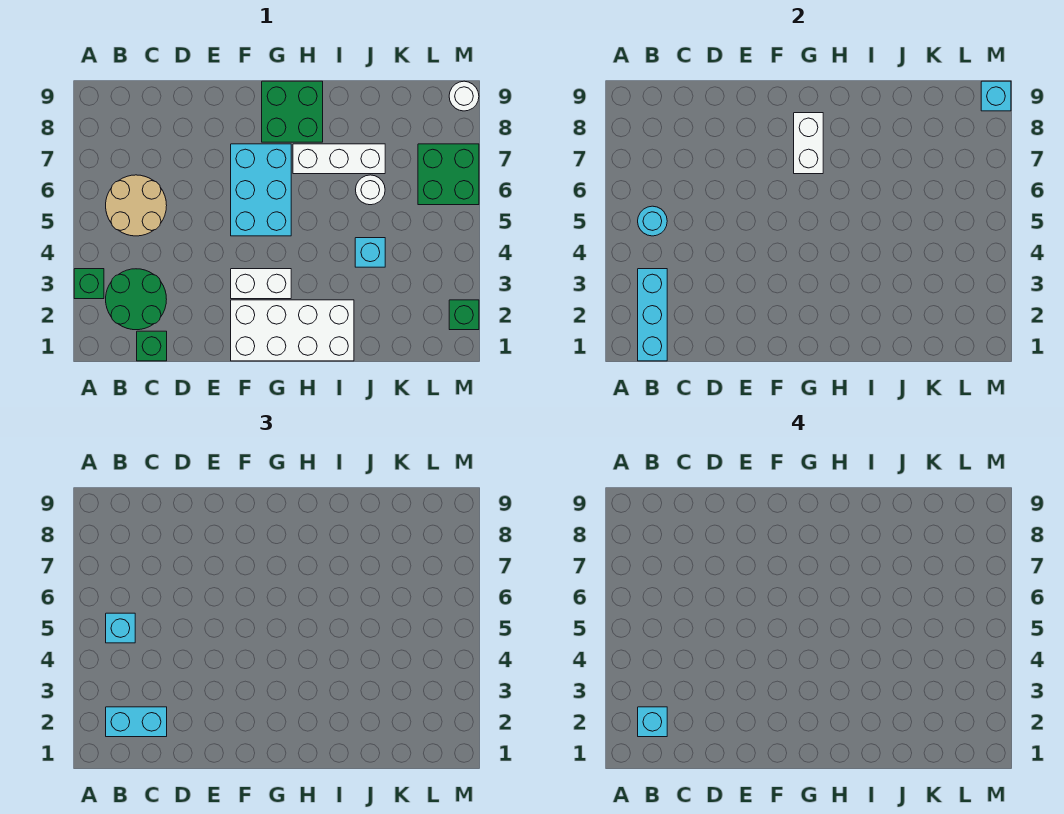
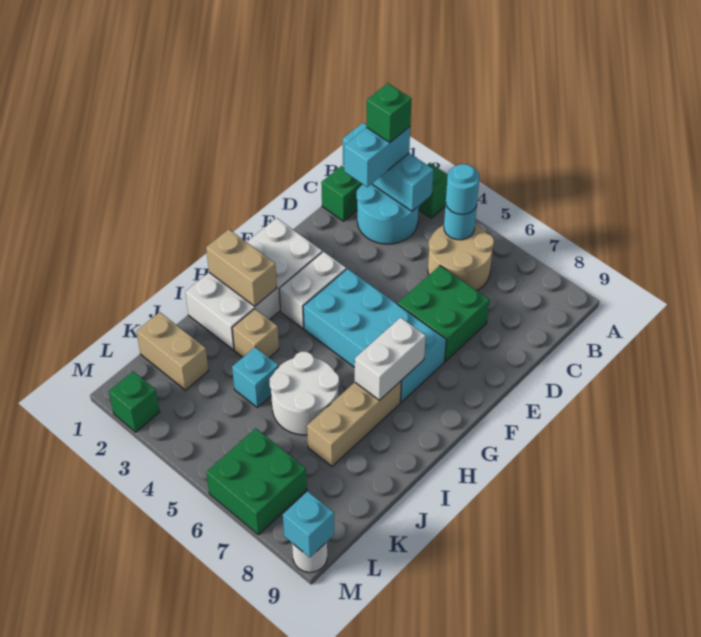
green 2x2 round brick [106,269,167,330] -> cyan 2x2 round brick [357,184,419,244]
cyan 1x1 brick [638,707,667,737] -> green 1x1 brick [366,83,412,142]
cyan 1x1 brick [106,613,135,643] -> cyan 1x1 round brick [446,164,479,214]
cyan 2x3 brick [231,144,291,236] -> cyan 2x4 brick [303,269,446,402]
white 1x2 brick [794,113,823,174] -> white 1x2 brick turned to [355,317,426,400]
green 2x2 brick [262,81,323,142] -> green 2x2 brick moved to [398,266,489,361]
none -> tan 1x2 brick [206,229,277,306]
white 1x3 brick [293,144,385,174] -> tan 1x3 brick [307,381,401,466]
none -> tan 1x1 brick [232,309,279,358]
white 1x1 round brick [356,175,385,205] -> white 2x2 round brick [270,352,339,435]
none -> tan 1x2 brick [136,312,208,390]

